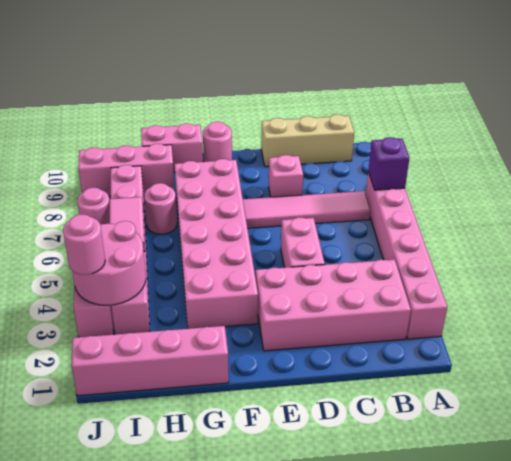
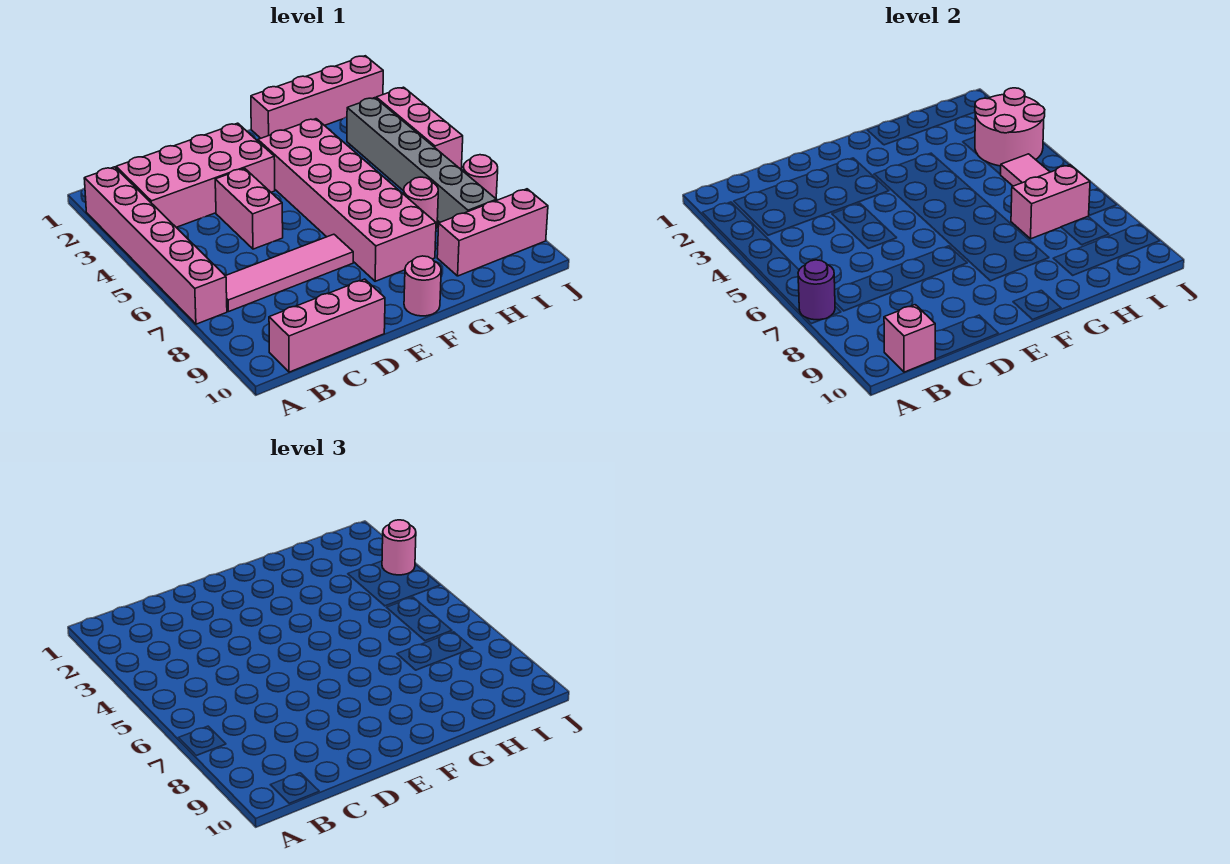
purple 1x1 brick [368,137,409,190] -> purple 1x1 round brick [798,260,835,320]
tan 1x3 brick [261,114,354,167] -> pink 1x3 brick [269,279,385,372]
pink 1x1 brick [269,155,303,197] -> pink 1x1 brick moved to [884,305,935,372]
pink 1x2 brick [141,123,203,172] -> pink 1x2 brick moved to [1011,165,1090,239]
pink 1x6 brick [111,165,150,334] -> grey 1x6 brick [347,98,496,222]

